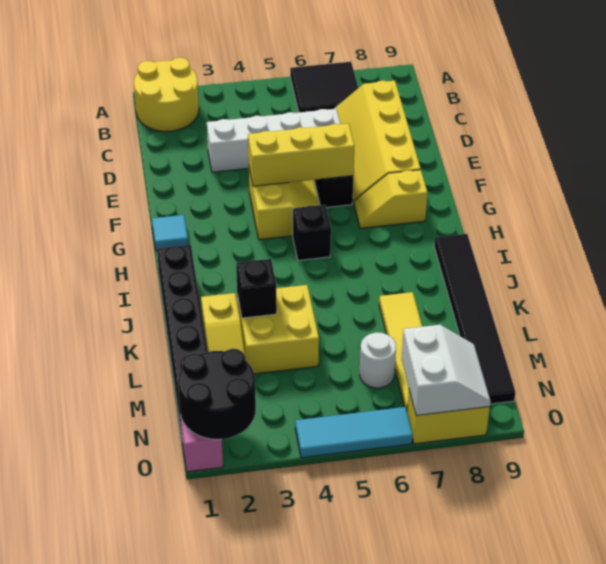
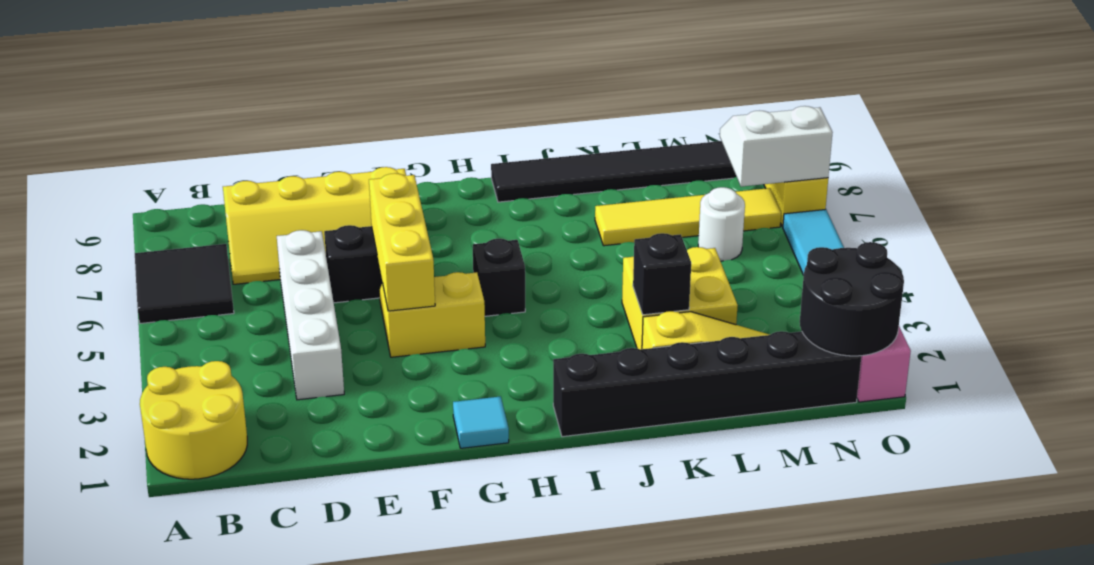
yellow 1x2 slope [354,170,428,228] -> none

